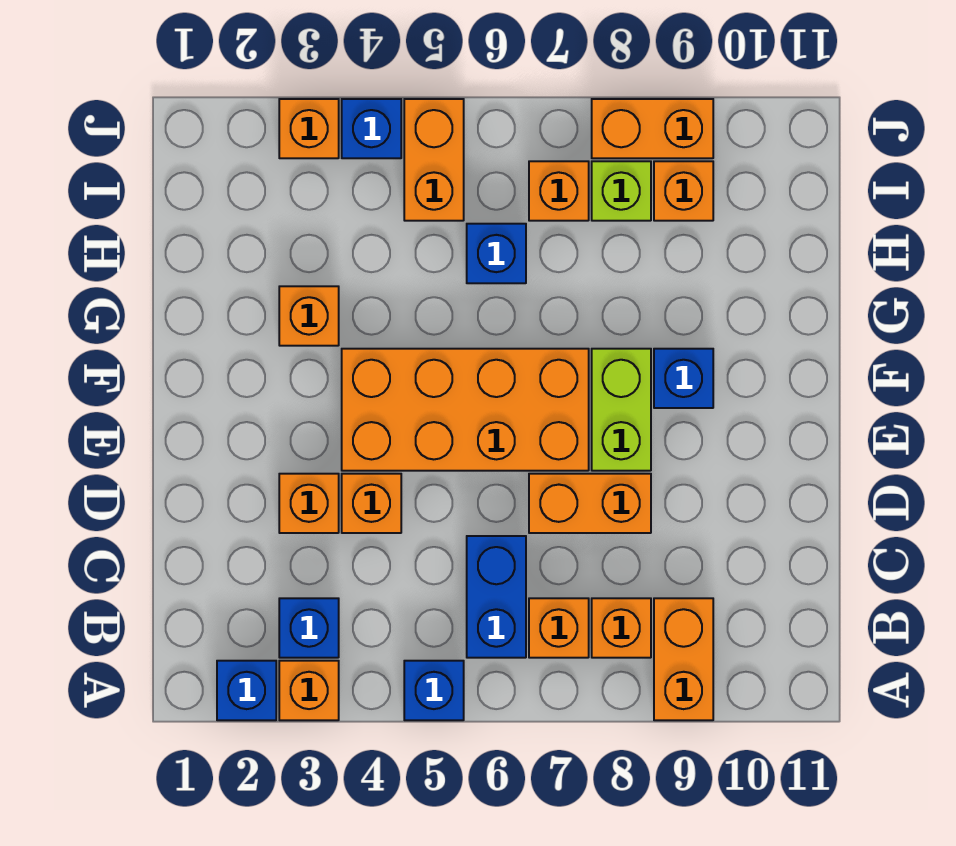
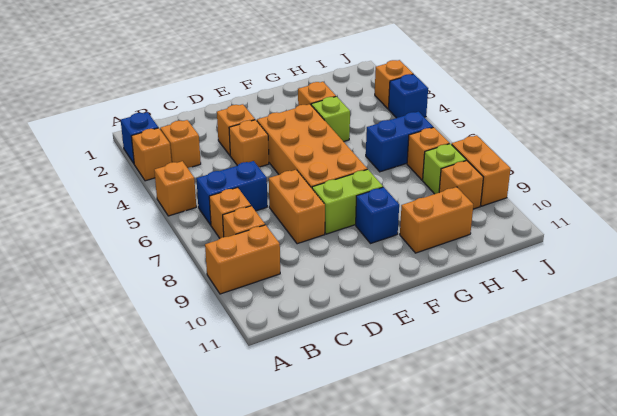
blue 1x1 brick [404,661,464,720] -> orange 1x1 brick [154,161,196,216]
blue 1x1 brick [279,598,339,658] -> orange 1x1 brick [160,120,201,168]
none -> lime 1x1 brick [311,96,350,142]
blue 1x1 brick [467,224,526,283] -> blue 1x2 brick [366,112,433,172]
orange 1x2 brick [404,99,464,221] -> orange 1x2 brick moved to [400,187,473,253]

